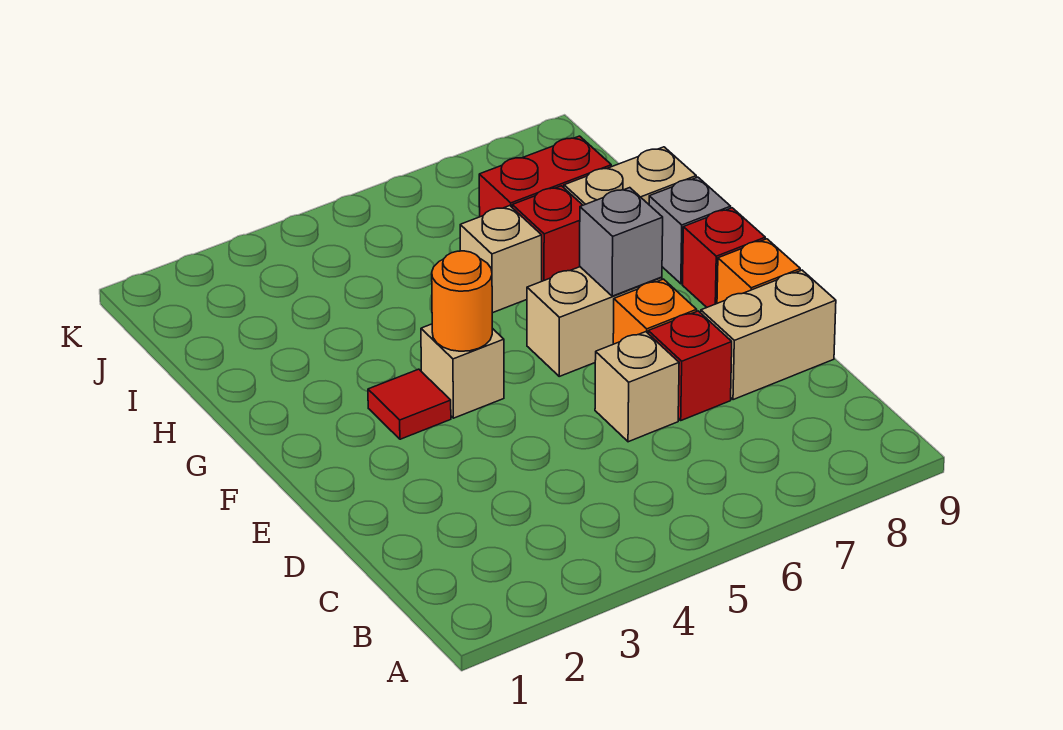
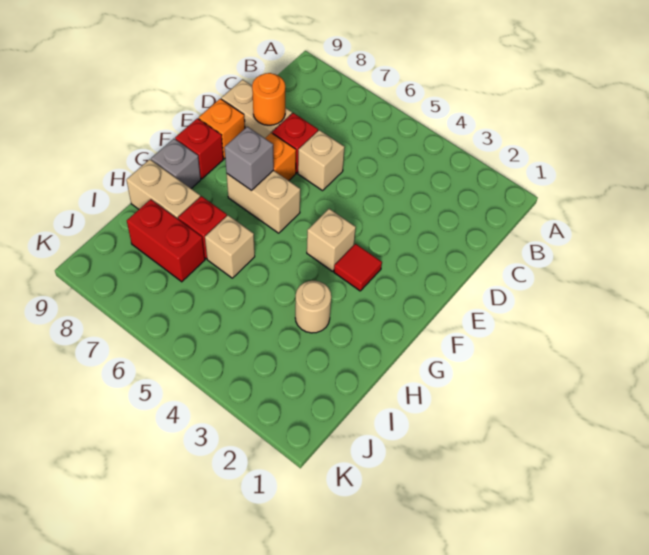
orange 1x1 round brick [432,251,492,351] -> orange 1x1 round brick moved to [252,73,285,125]
none -> tan 1x1 round brick [295,281,331,333]

